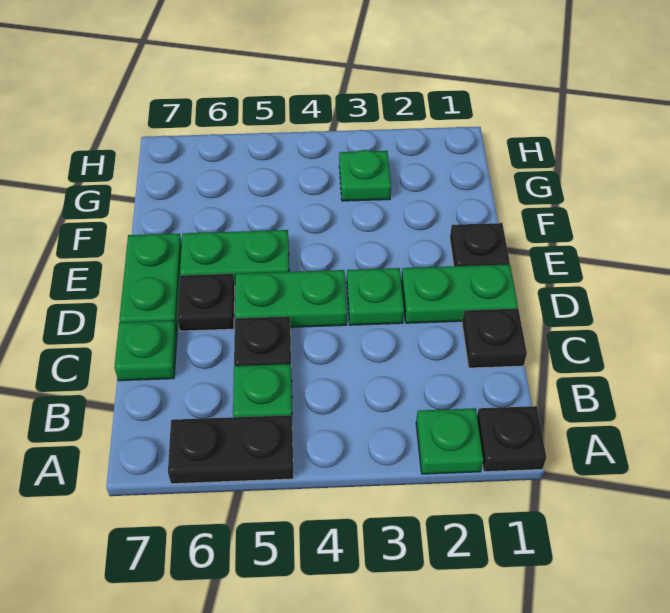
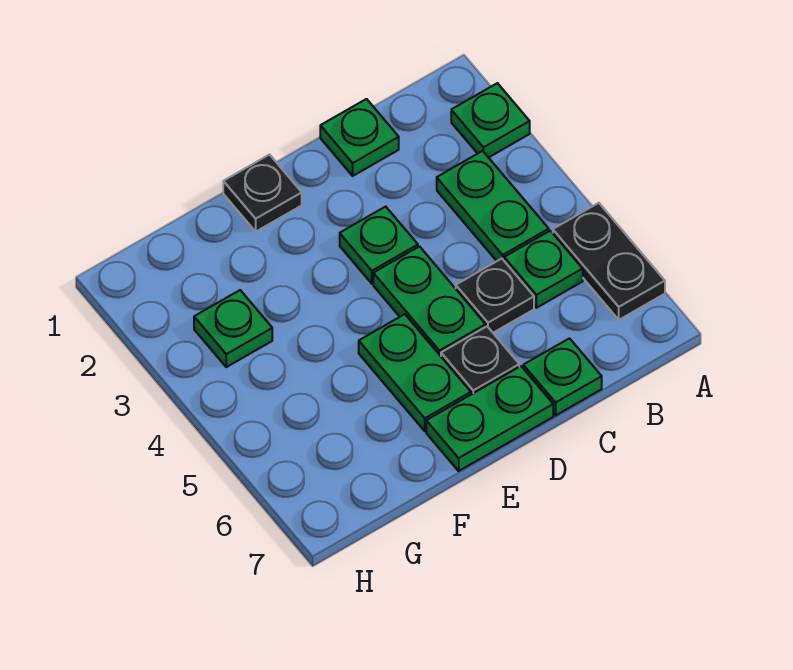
black 1x1 plate [477,406,546,472] -> none
black 1x1 plate [462,309,527,368] -> green 1x1 plate [320,99,399,176]
green 1x2 plate [401,264,518,323] -> green 1x2 plate moved to [437,151,549,261]

